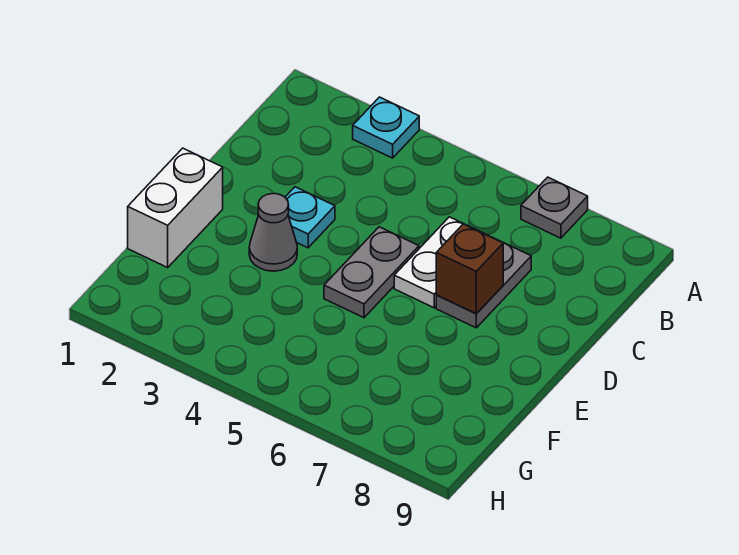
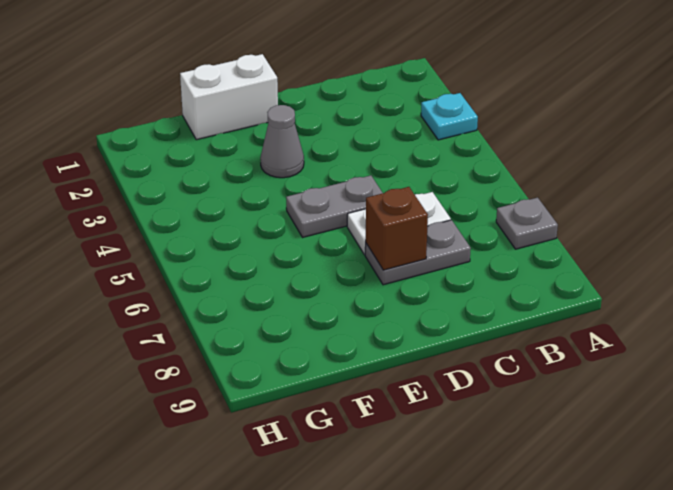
cyan 1x1 plate [285,187,335,248] -> none

